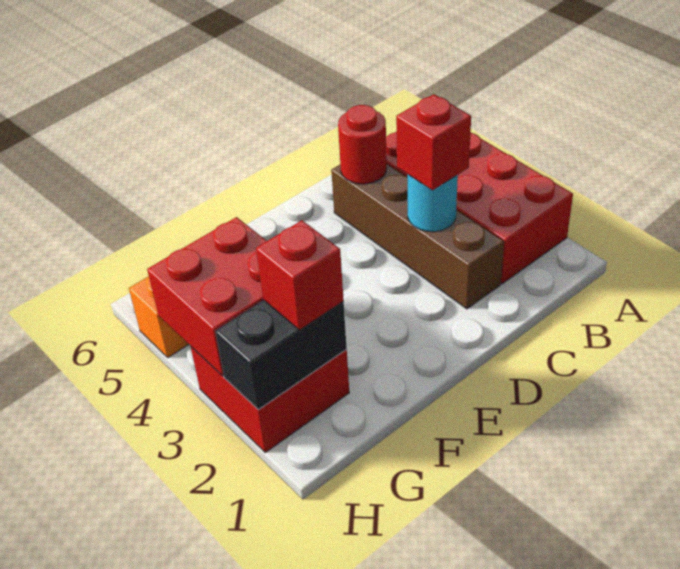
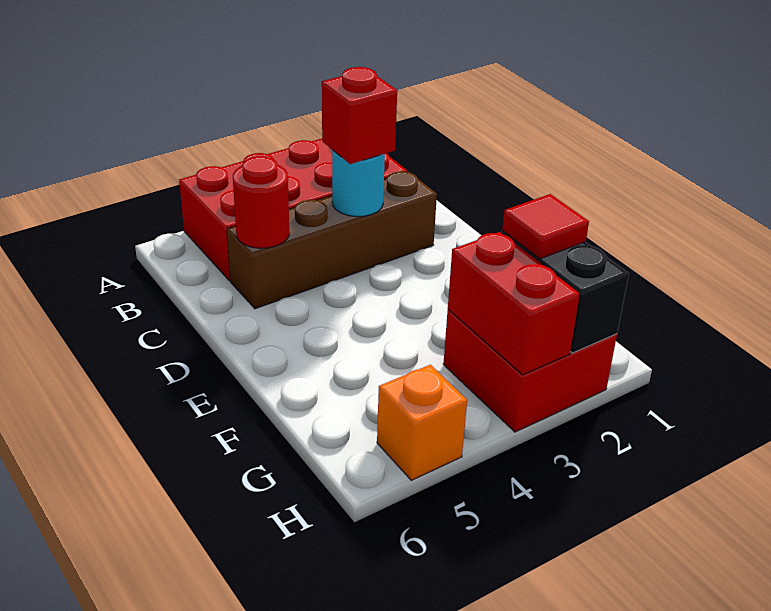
red 1x1 brick [256,220,344,330] -> red 1x1 tile [502,194,589,259]
red 2x2 brick [147,217,267,376] -> red 1x2 brick [448,232,580,375]

